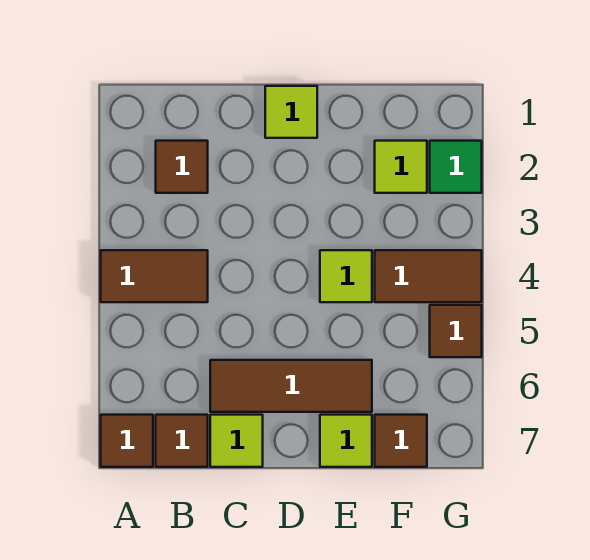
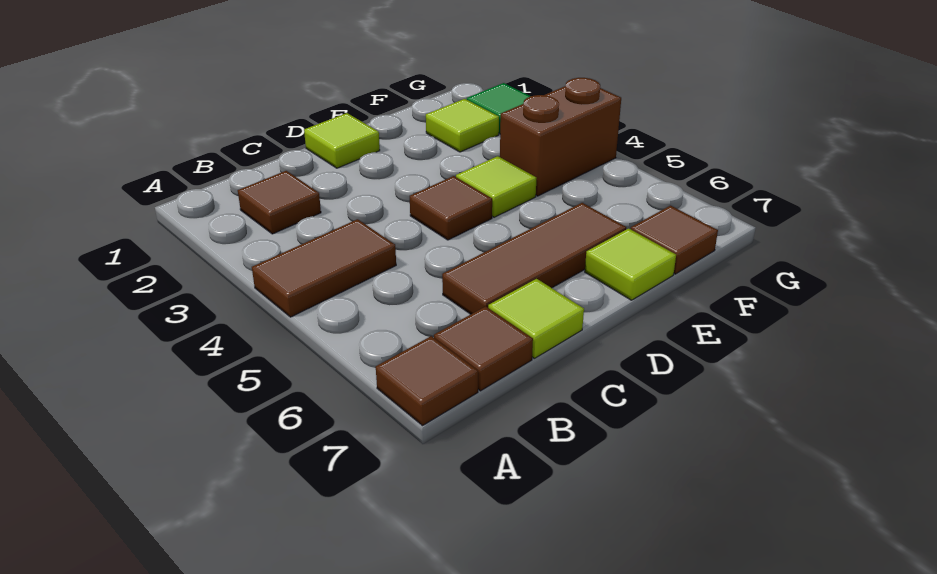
brown 1x2 tile [375,250,482,302] -> brown 1x2 brick [500,78,621,196]
brown 1x1 tile [430,305,482,357] -> brown 1x1 tile moved to [410,176,492,240]

